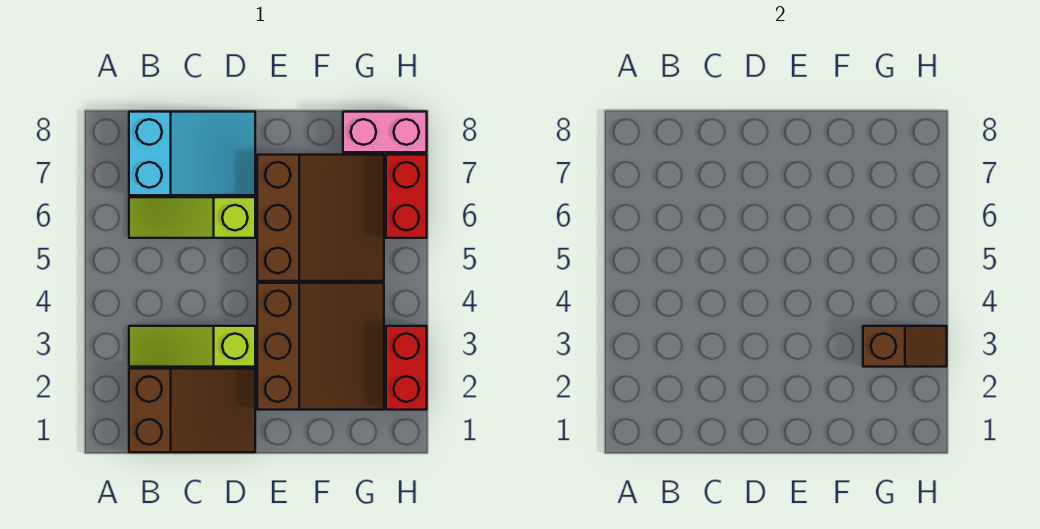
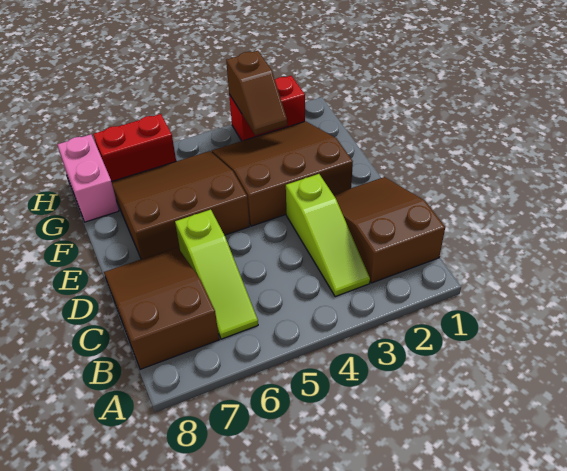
cyan 2x3 slope [129,112,255,195] -> brown 2x3 slope [104,247,219,369]
brown 1x2 slope [863,326,947,367] -> brown 1x2 slope turned to [226,51,287,135]

